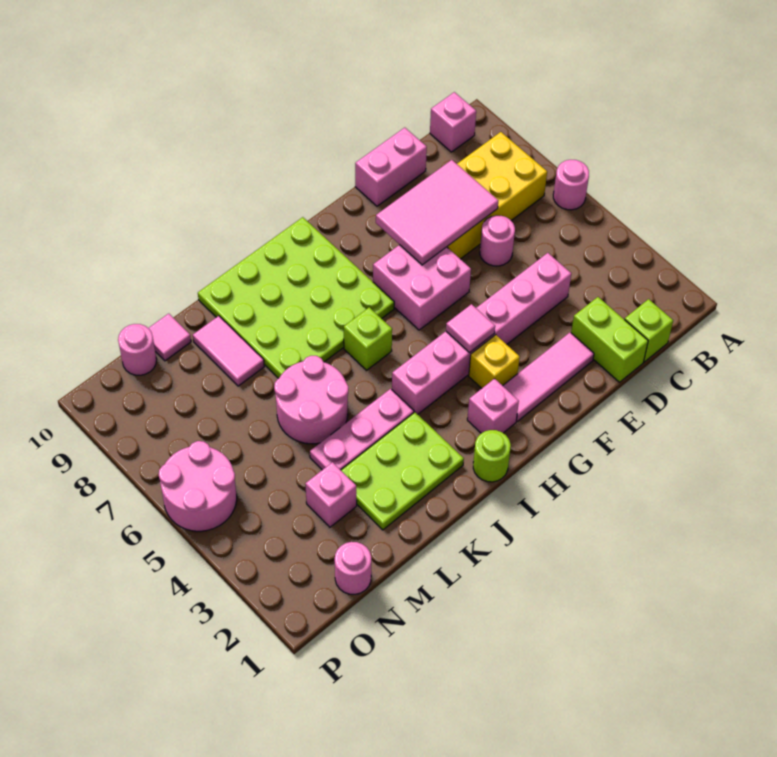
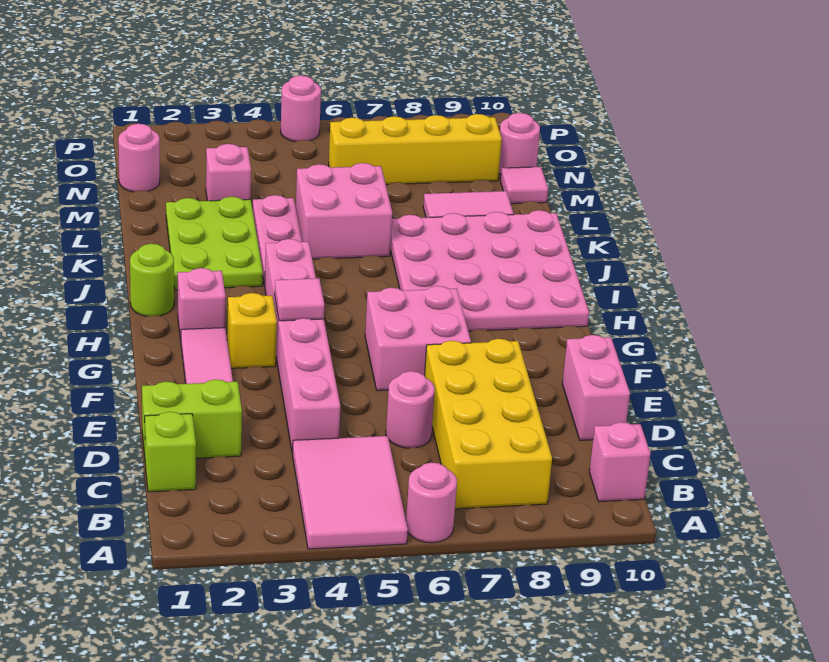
pink 2x3 tile [376,160,498,265] -> pink 2x3 tile moved to [292,436,408,549]
lime 4x4 plate [198,217,394,378] -> pink 4x4 plate [390,210,589,331]
lime 1x1 brick [344,307,392,370] -> none
pink 2x2 round brick [274,356,348,444] -> pink 2x2 brick [296,163,392,259]
none -> yellow 1x4 brick [329,114,502,184]
pink 2x2 round brick [159,441,237,531] -> pink 1x1 round brick [281,76,321,142]

